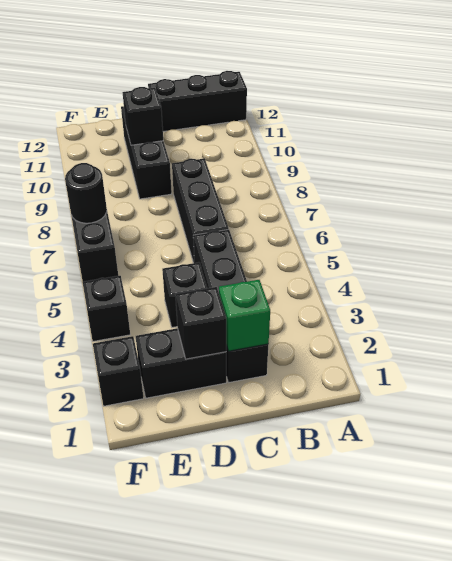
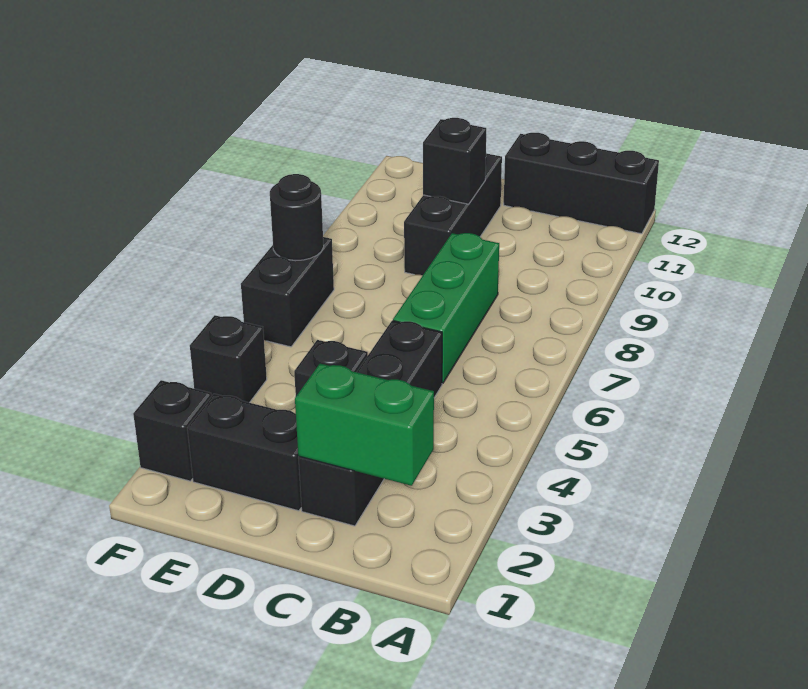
green 1x1 brick [219,280,270,351] -> green 1x2 brick [295,364,434,486]
black 1x3 brick [172,158,229,263] -> green 1x3 brick [393,233,499,383]
black 1x1 brick [175,287,226,359] -> none

